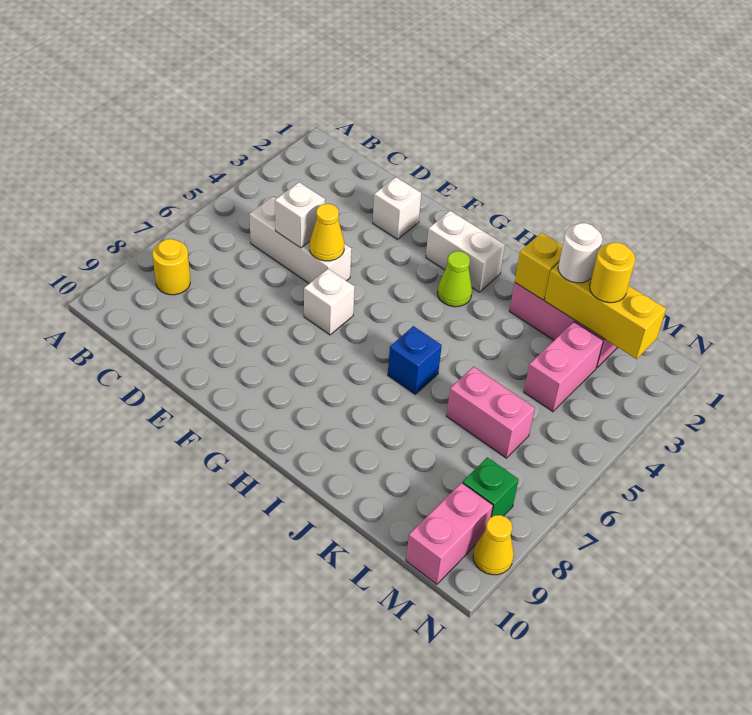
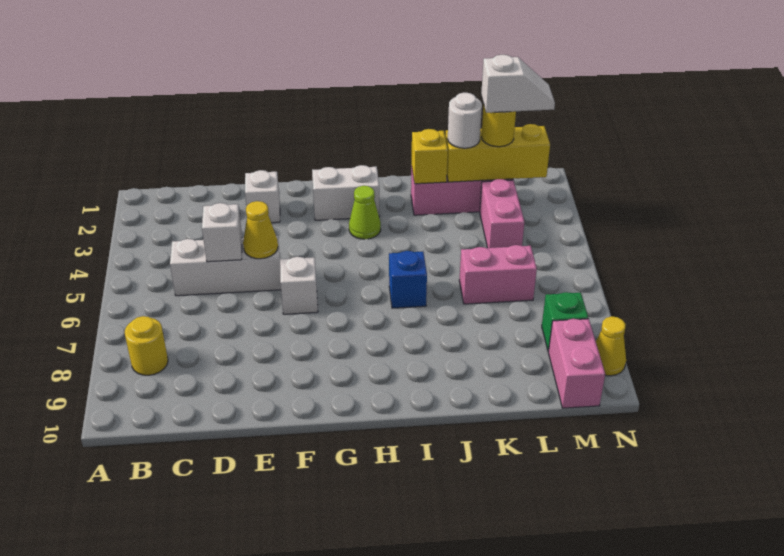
none -> white 1x2 slope [481,55,555,113]

